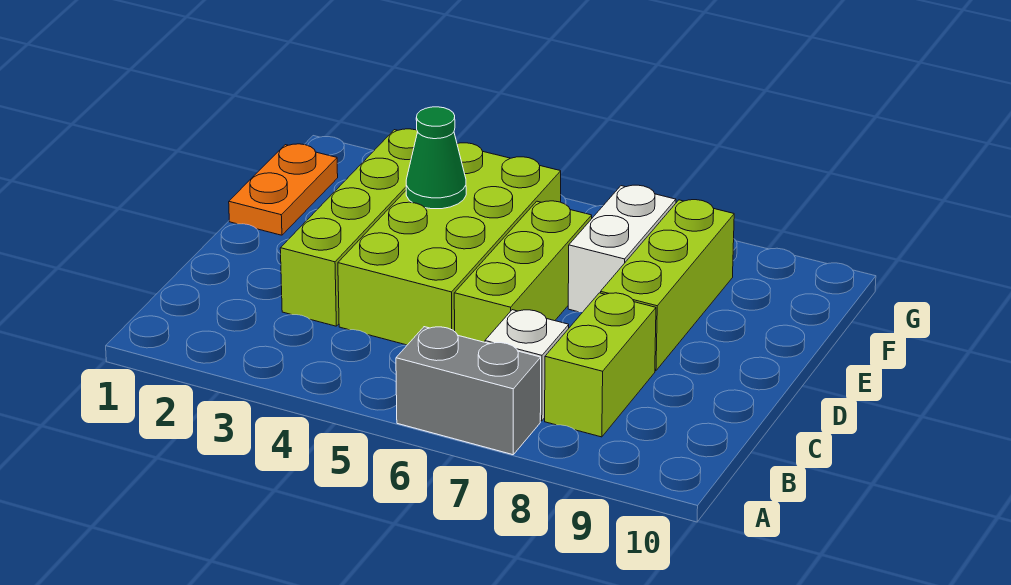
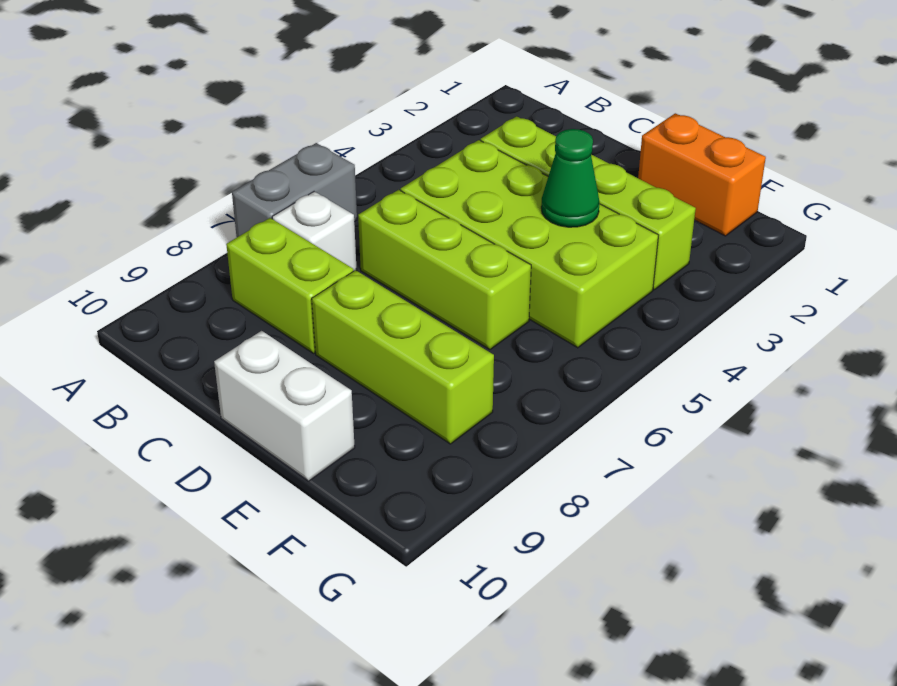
orange 1x2 plate [229,144,338,235] -> orange 1x2 brick [638,113,766,236]
white 1x2 brick [568,185,676,312] -> white 1x2 brick moved to [214,331,355,481]

